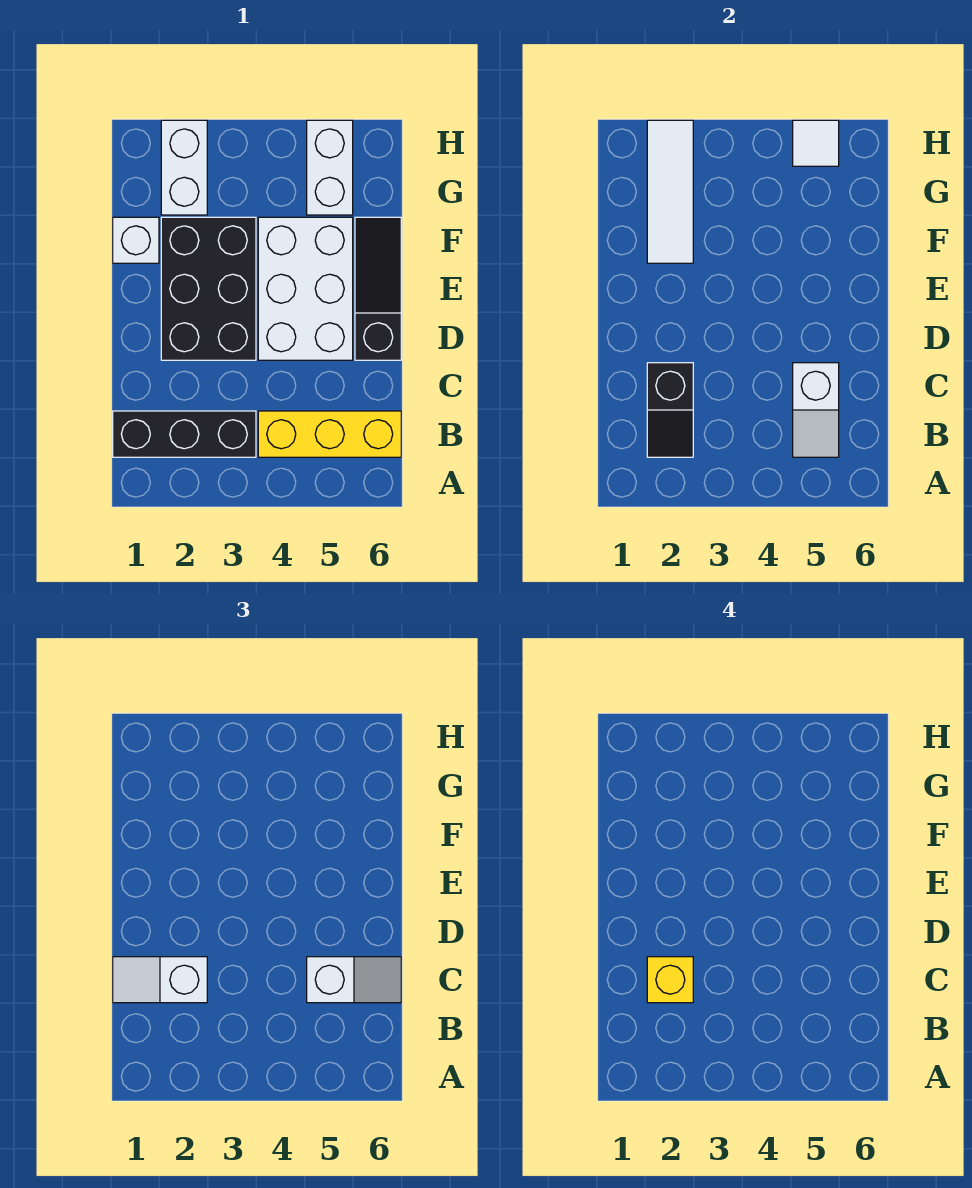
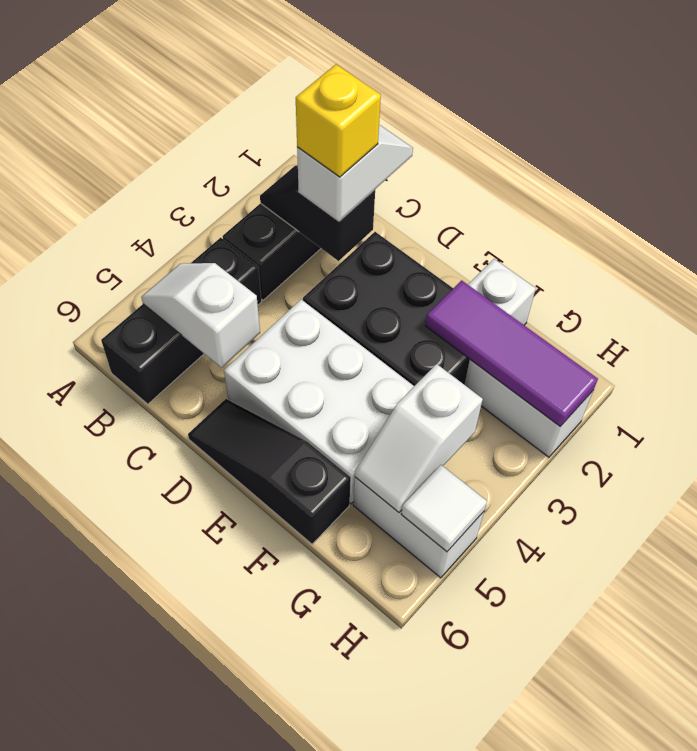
yellow 1x3 brick [258,411,401,457] -> black 1x3 brick [101,238,261,404]
white 1x2 slope [307,957,401,1003] -> white 1x2 slope moved to [355,364,483,512]
black 1x3 slope [355,217,401,360] -> black 1x3 slope turned to [188,399,351,544]
white 1x3 tile [647,120,693,263] -> purple 1x3 tile [425,280,598,426]

